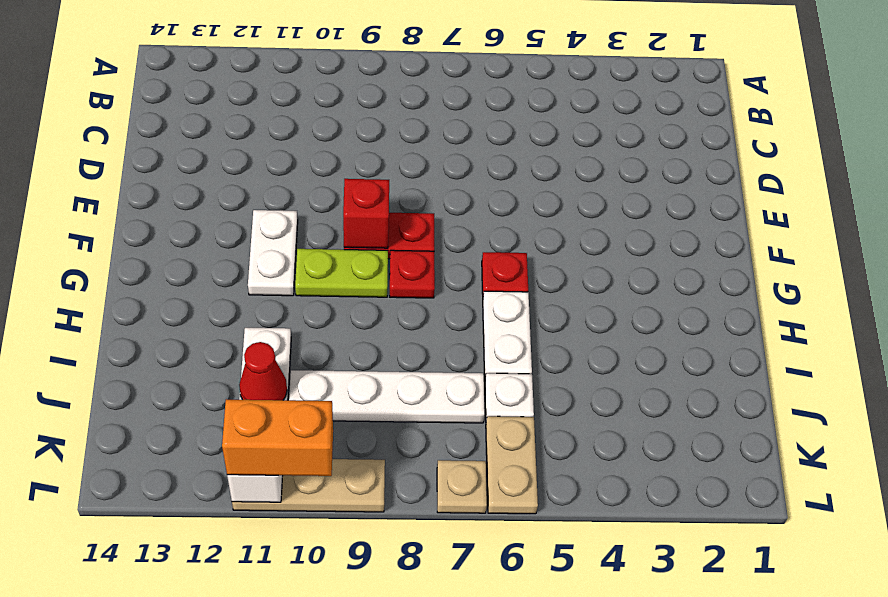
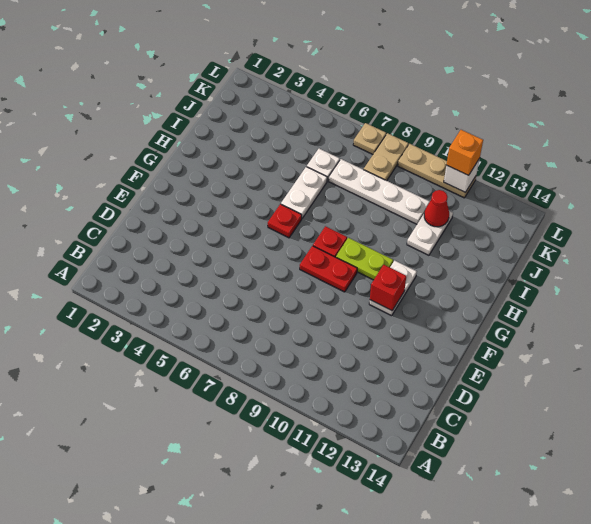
red 1x1 brick [343,179,389,248] -> red 1x1 brick moved to [370,265,406,311]
tan 1x2 plate [486,416,538,514] -> tan 1x2 plate moved to [364,133,408,181]
orange 1x2 brick [222,399,333,476] -> orange 1x1 brick [447,130,483,175]

